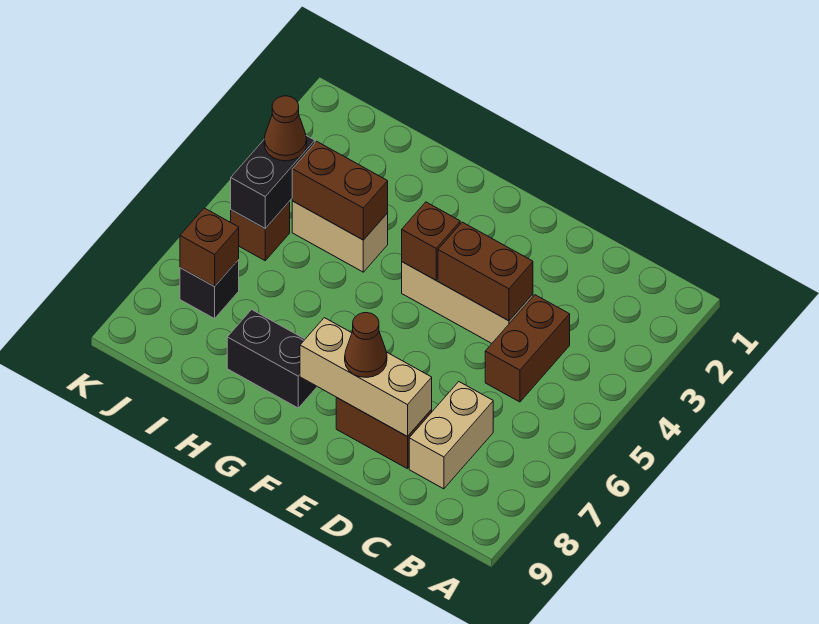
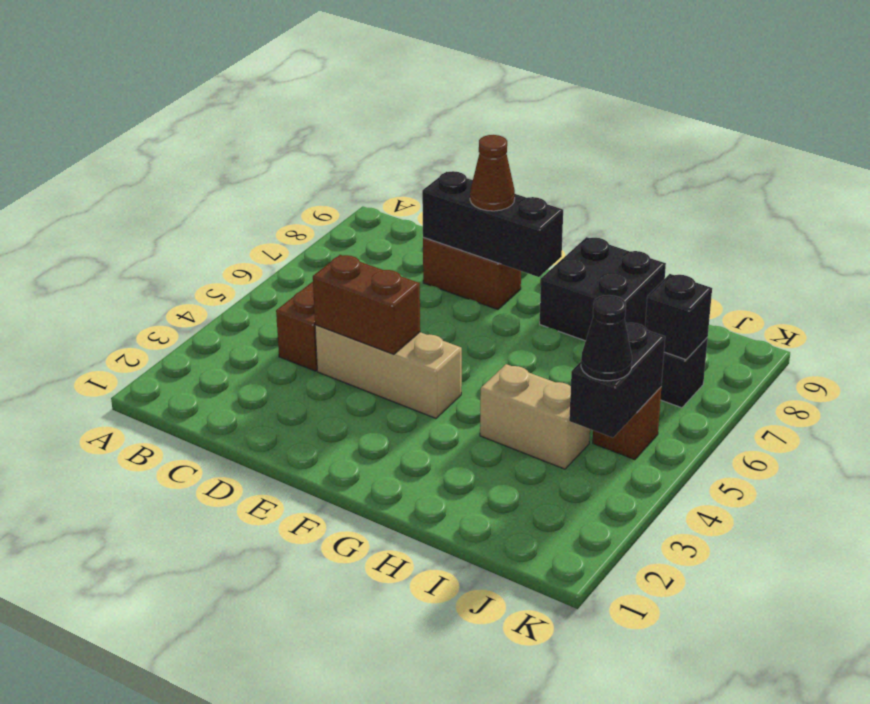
tan 1x2 brick [409,382,493,489] -> none
tan 1x3 brick [300,318,432,437] -> black 1x3 brick [422,171,563,277]
brown 1x1 brick [402,202,460,280] -> none
black 1x2 brick [227,310,317,408] -> black 2x2 brick [540,237,666,341]
brown 1x2 brick [292,141,388,240] -> none
brown 1x1 cone [264,96,307,161] -> black 1x1 cone [581,295,632,381]
brown 1x1 brick [180,208,239,286] -> black 1x1 brick [645,274,712,360]

